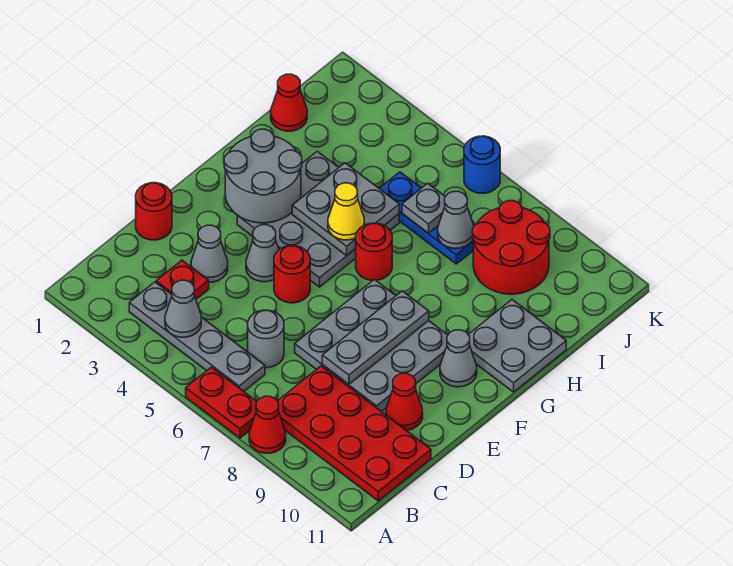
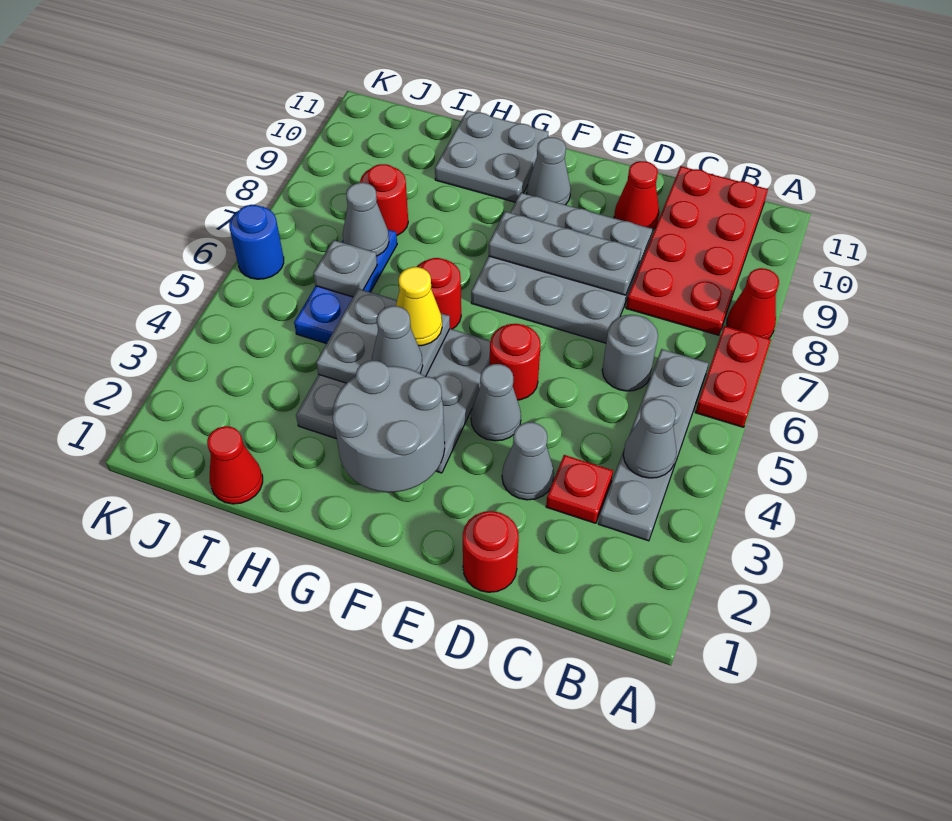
none -> grey 1x1 cone [372,306,423,373]
red 2x2 round brick [472,201,550,294] -> red 1x1 round brick [360,164,408,235]

